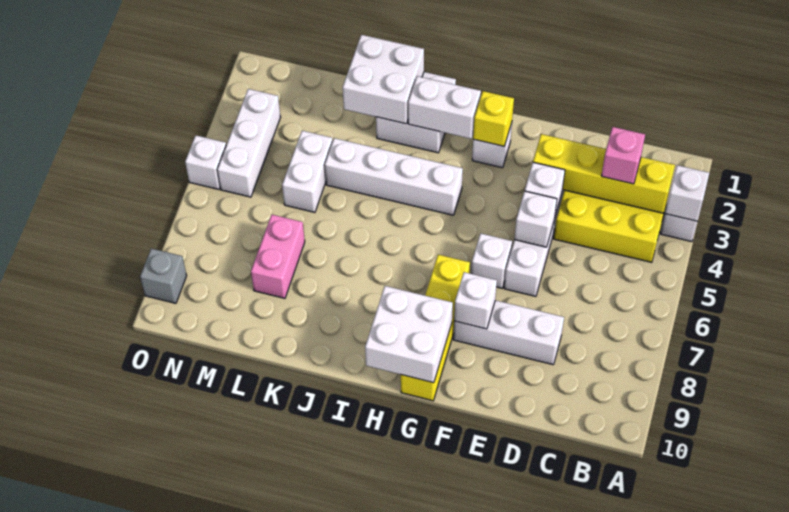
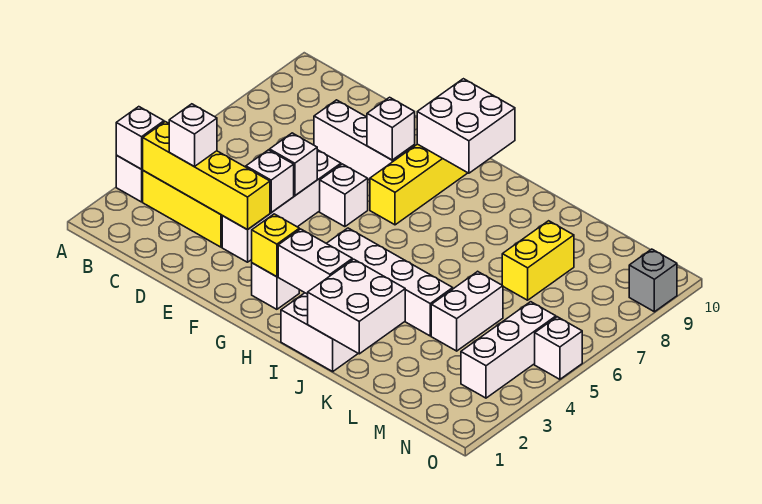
pink 1x1 brick [601,127,645,184] -> white 1x1 brick [169,104,217,166]
pink 1x2 brick [251,215,305,298] -> yellow 1x2 brick [502,221,574,300]

